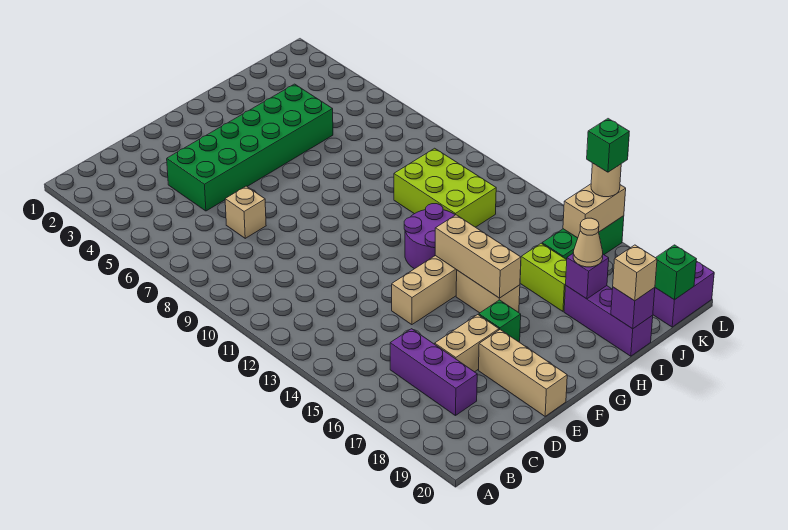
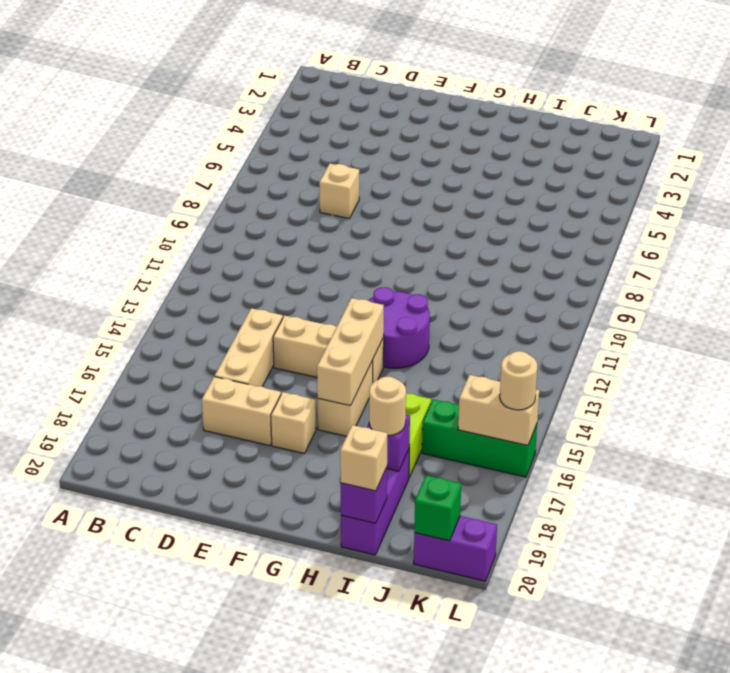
purple 1x3 brick [390,329,477,416] -> none
green 2x6 brick [167,84,333,211] -> none
tan 1x3 brick [478,330,567,416] -> tan 1x3 brick moved to [215,308,283,387]
green 1x1 brick [479,300,521,342] -> tan 1x1 brick [271,392,316,454]
lime 2x3 brick [394,148,496,227] -> none
tan 1x1 cone [573,218,603,267] -> tan 1x1 round brick [369,377,406,436]
green 1x1 brick [587,119,629,172] -> none

